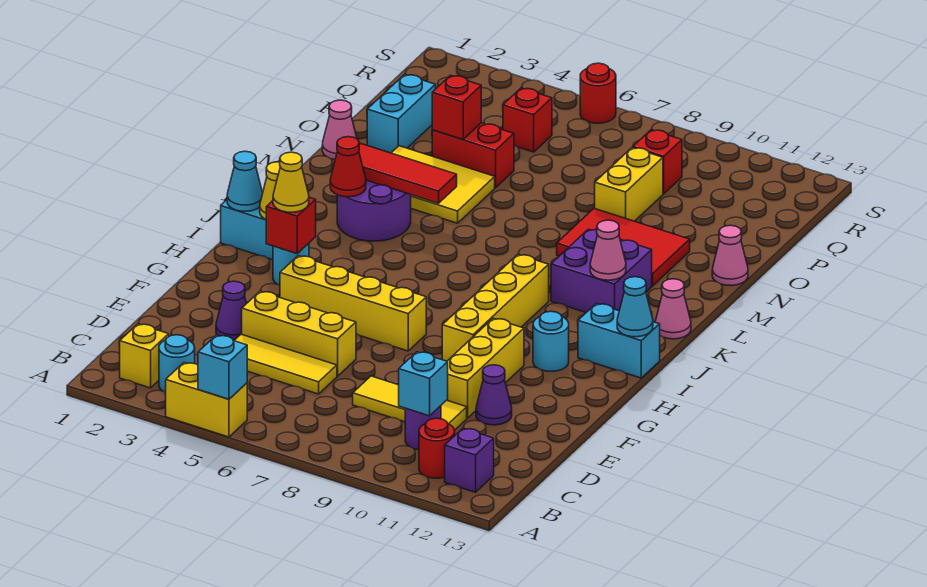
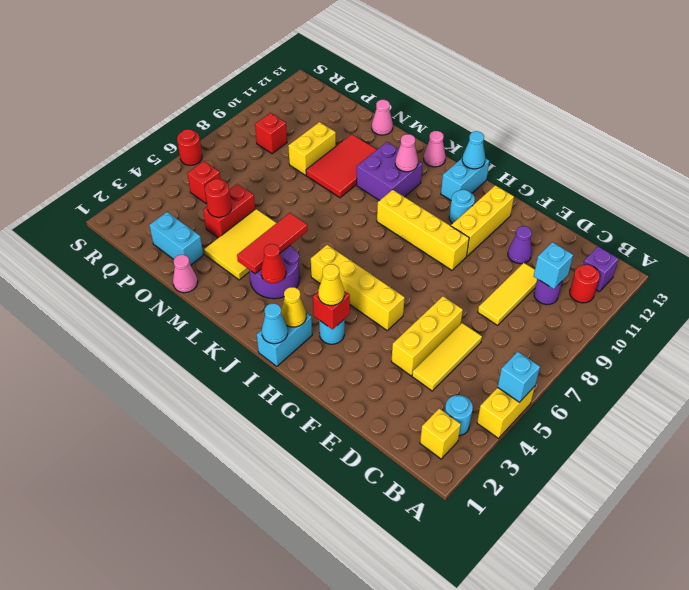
purple 1x1 cone [216,281,246,341] -> none
yellow 1x3 brick [447,318,524,418] -> yellow 1x3 brick turned to [451,185,514,256]
yellow 1x4 brick [280,256,426,351] -> yellow 1x4 brick turned to [311,245,405,330]
red 1x1 brick [432,75,481,139] -> red 1x1 round brick [205,179,231,217]
yellow 1x2 brick [595,148,663,221] -> yellow 1x2 brick turned to [288,122,336,175]

